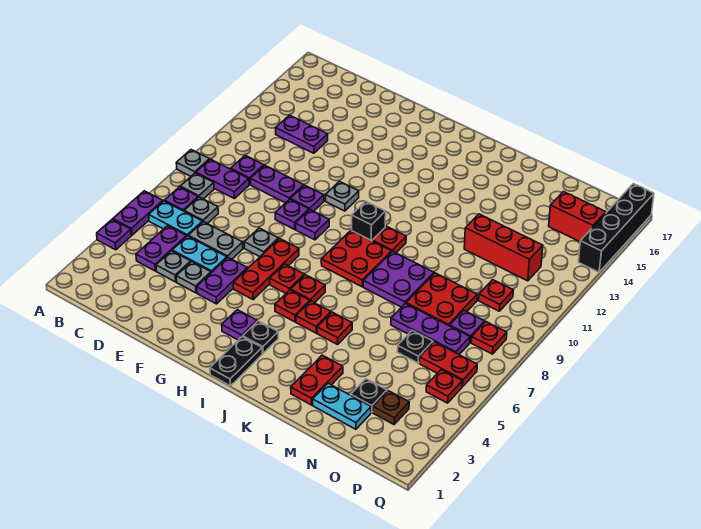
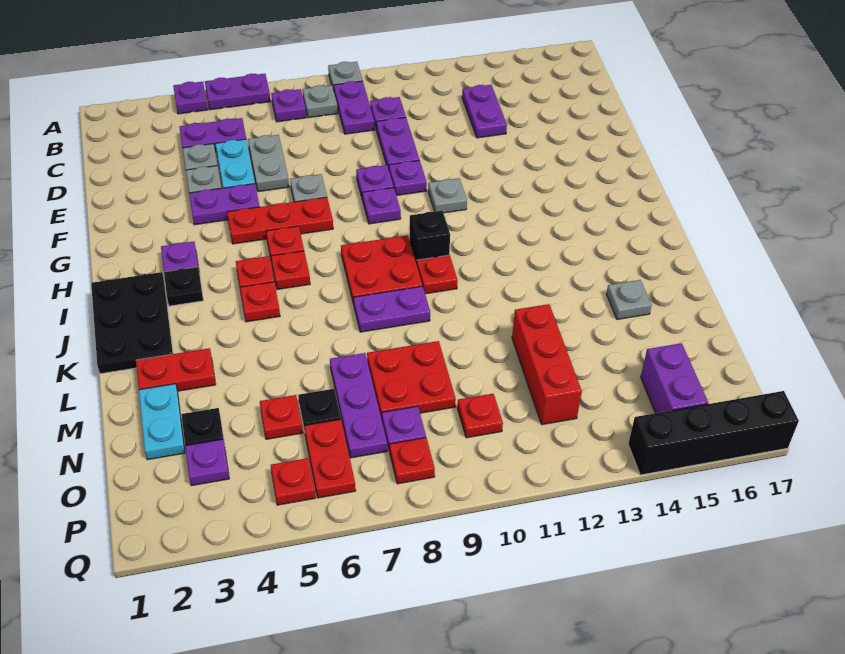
cyan 1x2 plate [149,201,202,236] -> none
grey 1x1 plate [184,197,218,224] -> grey 1x1 plate moved to [606,280,652,319]
black 1x2 plate [210,337,262,386] -> black 2x3 plate [91,272,173,374]
red 1x1 plate [317,312,352,345] -> red 1x1 plate moved to [260,395,303,439]
purple 2x2 plate [363,251,434,307] -> purple 1x2 plate [353,286,430,332]
brown 1x1 plate [373,391,409,424] -> purple 1x1 plate [185,439,229,486]
red 1x2 brick [549,192,606,242] -> purple 1x2 brick [641,343,708,413]

